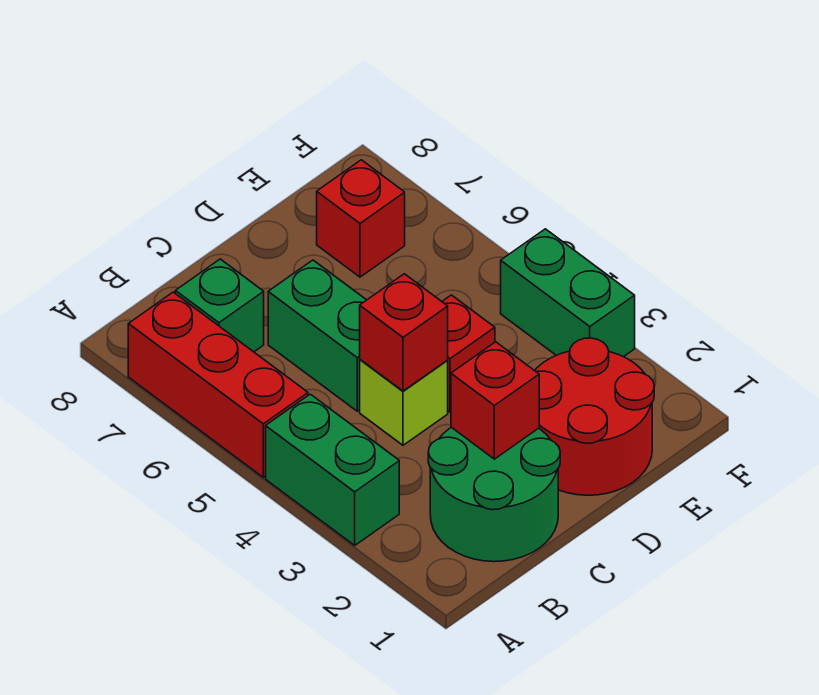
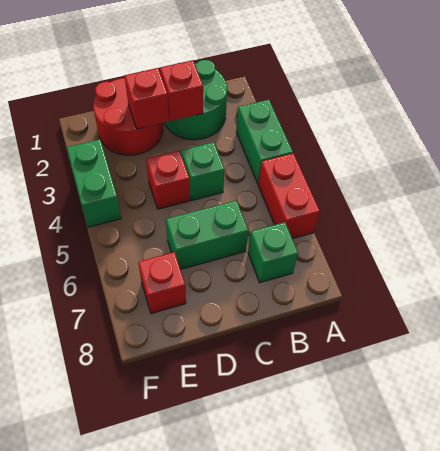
red 1x3 brick [128,292,308,477] -> red 1x2 brick [258,153,320,239]
lime 1x1 brick [360,360,448,445] -> green 1x1 brick [181,142,225,200]
red 1x1 brick [360,274,448,391] -> red 1x1 brick moved to [125,68,169,129]
green 1x2 brick [268,260,366,411] -> green 1x2 brick turned to [166,201,248,269]

